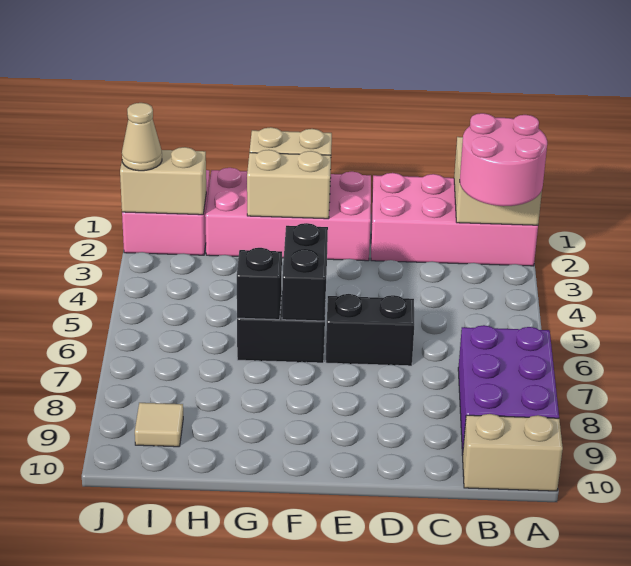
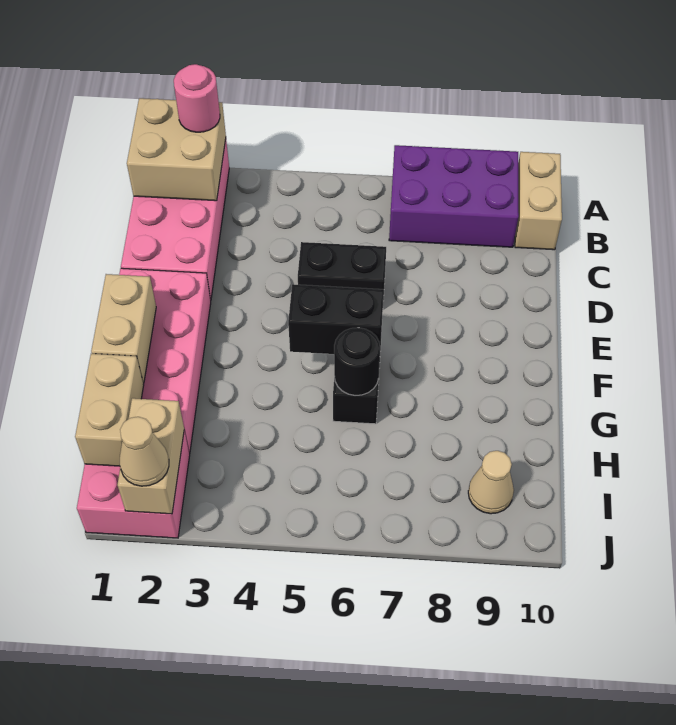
pink 2x2 round brick [460,113,547,206] -> pink 1x1 round brick [174,64,220,132]
black 1x2 brick [326,294,414,366] -> black 1x2 brick turned to [298,242,386,301]
tan 1x2 brick [247,150,331,219] -> tan 1x2 brick moved to [75,354,144,466]
black 1x1 brick [237,248,282,320] -> black 1x1 round brick [334,328,380,396]
tan 1x1 tile [135,403,183,447] -> tan 1x1 cone [468,451,514,514]

